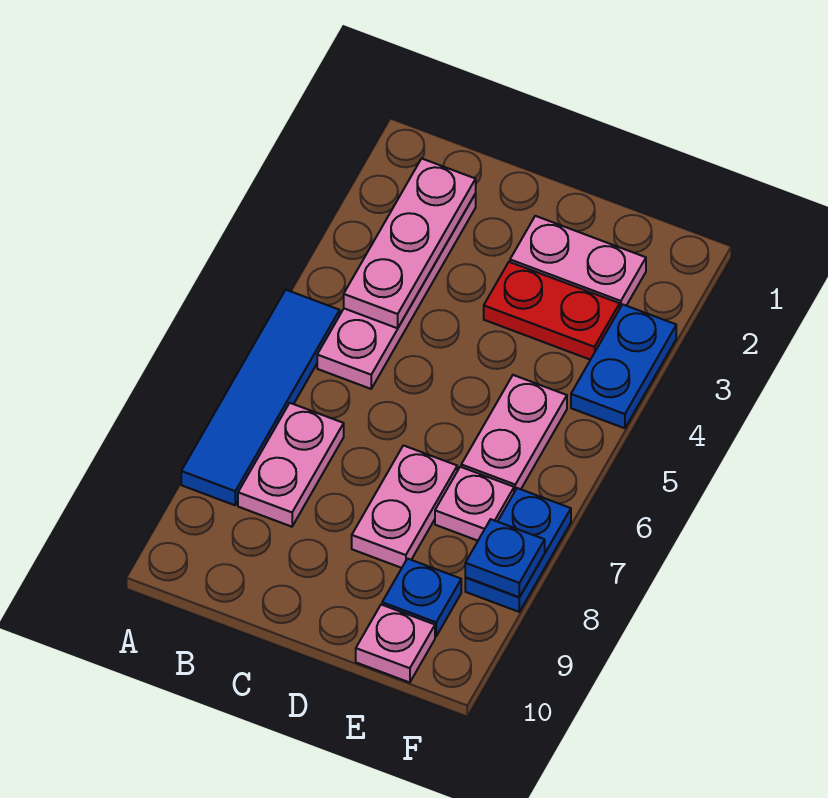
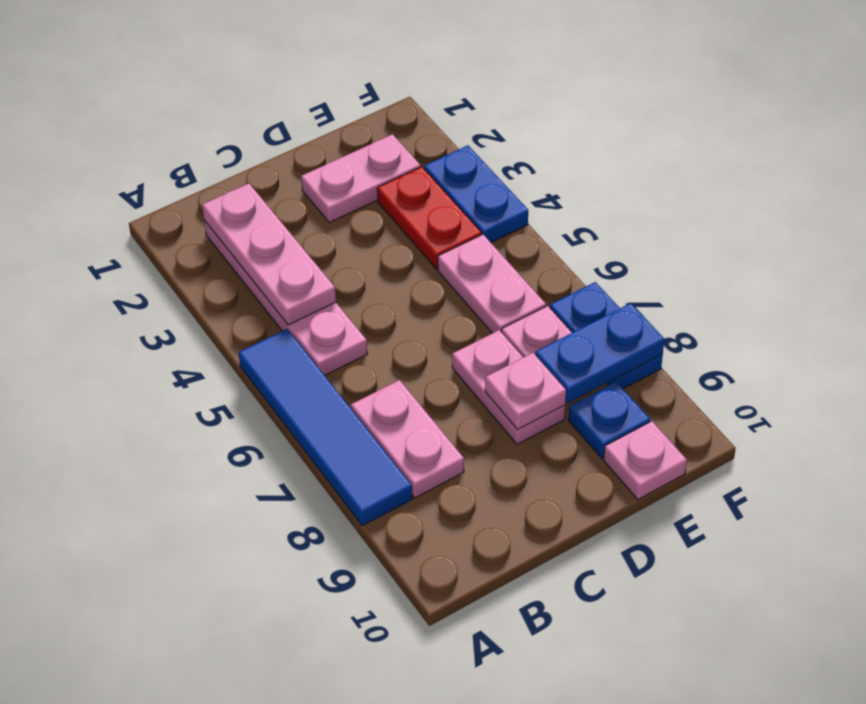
red 1x2 plate [484,262,620,360] -> red 1x2 plate turned to [377,167,482,269]
none -> pink 1x1 plate [485,353,566,429]
blue 1x1 plate [465,519,545,597] -> blue 1x2 plate [535,303,664,403]

